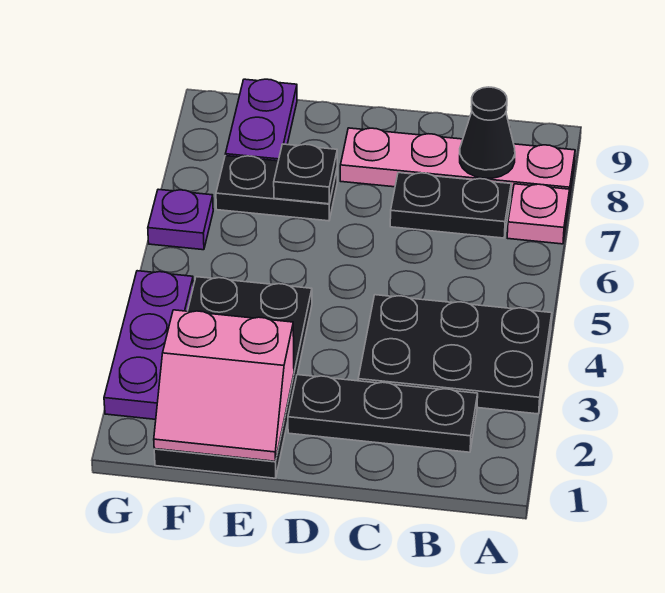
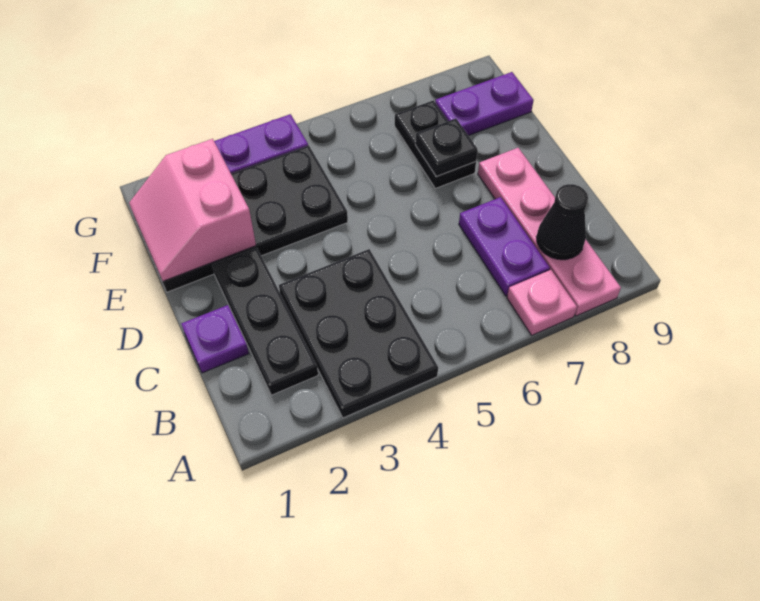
black 1x2 plate [390,173,511,238] -> purple 1x2 plate [459,197,550,296]
purple 1x1 plate [148,189,213,250] -> purple 1x1 plate moved to [181,305,249,373]

